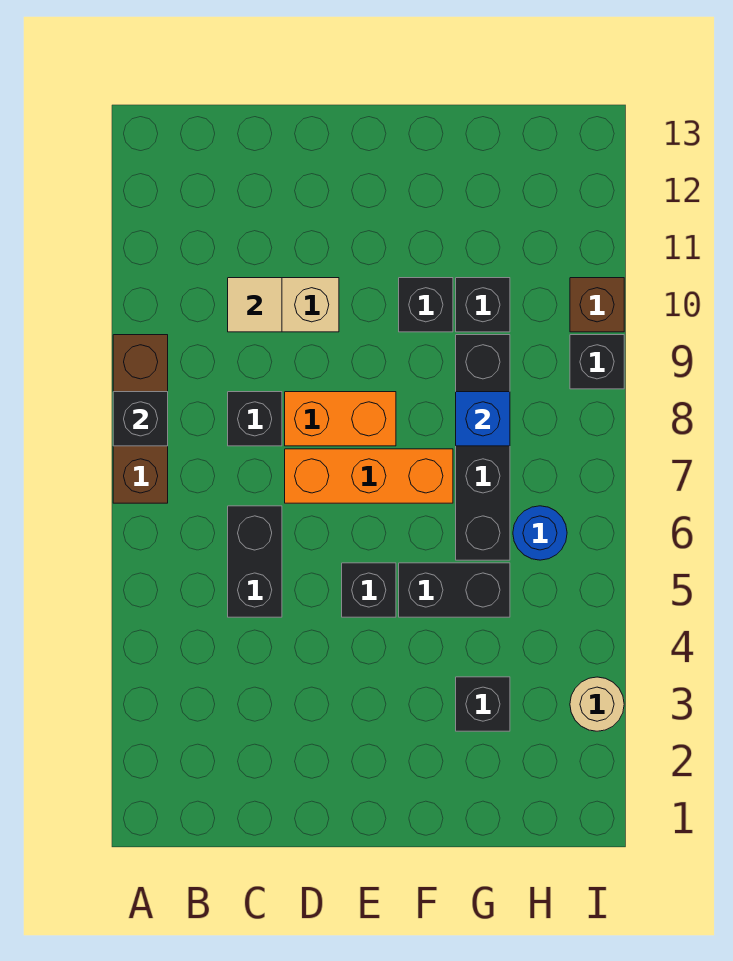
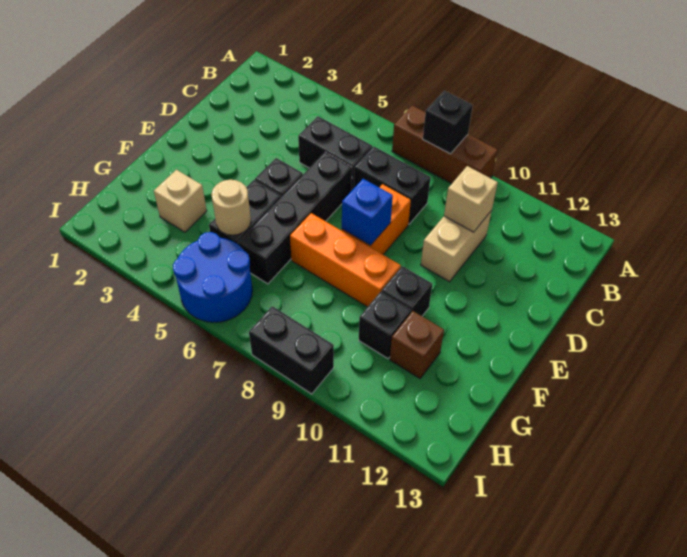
black 1x1 brick [228,392,282,446] -> black 1x2 brick [354,146,431,224]
tan 1x1 tile [228,278,282,332] -> tan 1x1 brick [444,166,498,232]
orange 1x3 brick [285,449,453,503] -> orange 1x3 brick turned to [290,213,401,307]
black 1x1 brick [456,677,510,731] -> tan 1x1 brick [154,170,207,232]
black 1x4 brick [456,335,510,560] -> black 1x4 brick turned to [238,152,352,284]
blue 1x1 brick [456,392,510,446] -> blue 1x1 brick moved to [342,179,393,245]
blue 1x1 round brick [513,506,567,560] -> blue 2x2 round brick [173,232,252,322]
tan 1x1 round brick [570,677,624,731] -> tan 1x1 round brick moved to [211,180,251,235]
black 1x1 brick [570,335,624,389] -> black 1x2 brick [249,306,334,394]
brown 1x1 brick [570,278,624,332] -> brown 1x1 brick moved to [390,311,444,378]

